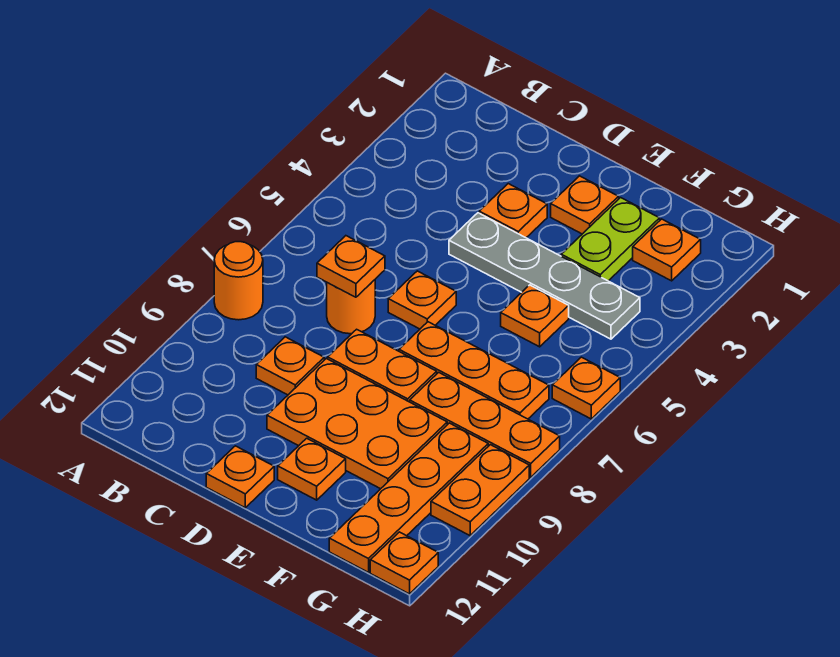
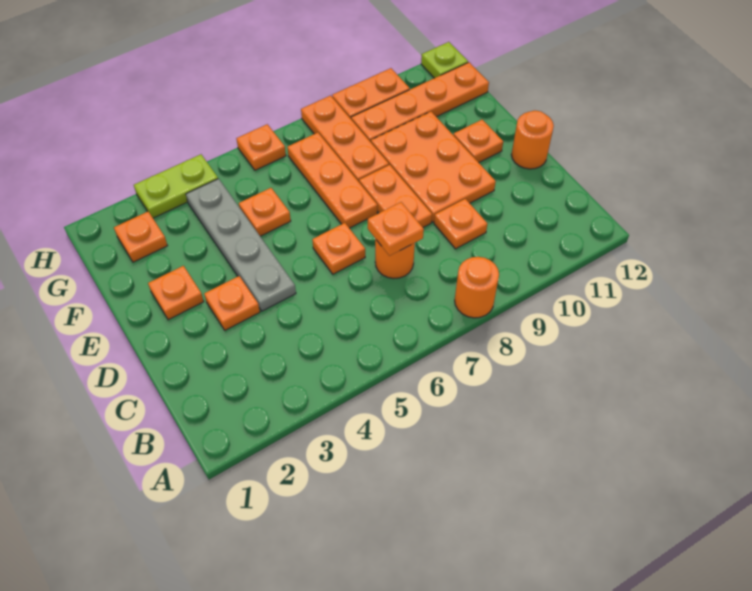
orange 1x1 plate [206,446,274,508] -> orange 1x1 round brick [511,111,554,169]
lime 1x2 plate [561,198,660,281] -> lime 1x2 plate moved to [134,154,218,218]
orange 1x1 plate [370,532,438,594] -> lime 1x1 plate [421,42,468,78]

